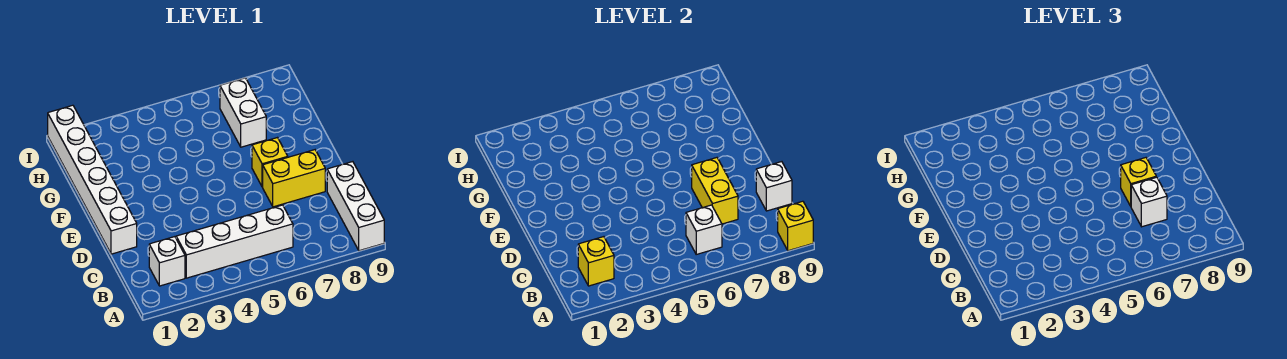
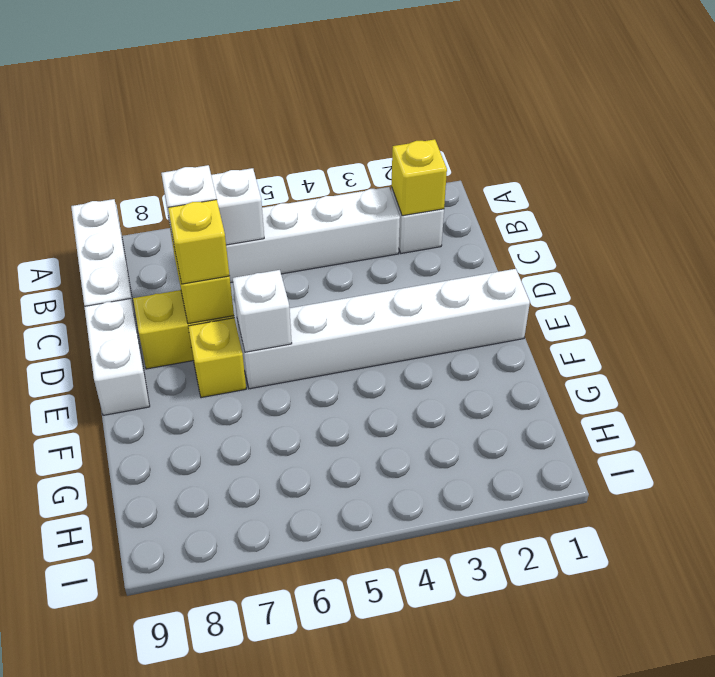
yellow 1x1 brick [778,201,813,251] -> none
white 1x1 brick [756,162,792,211] -> white 1x1 brick moved to [233,270,292,352]
white 1x6 brick [48,105,137,254] -> white 1x6 brick turned to [237,269,530,389]
white 1x2 brick [220,78,266,147] -> white 1x2 brick moved to [84,299,150,415]

